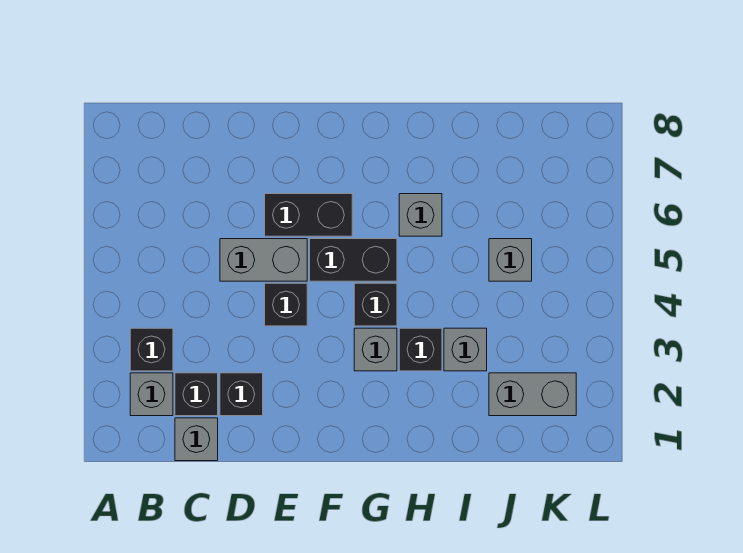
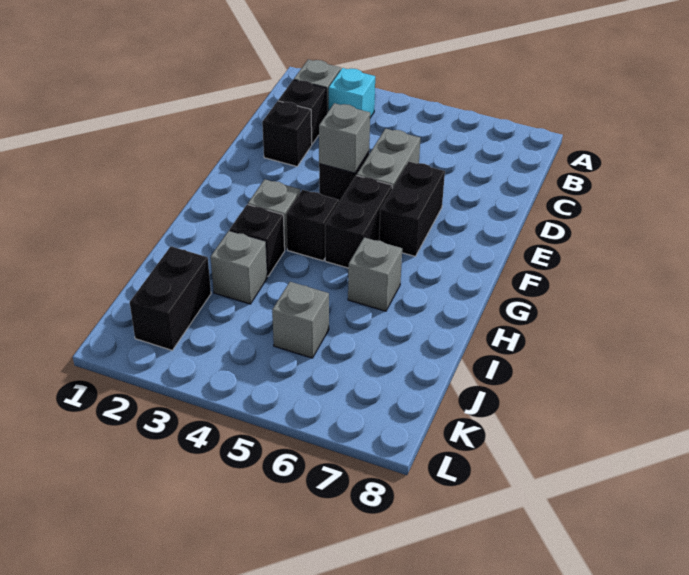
black 1x1 brick [130,328,173,371] -> cyan 1x1 brick [329,68,375,118]
grey 1x1 brick [175,418,218,461] -> grey 1x1 brick moved to [319,103,370,173]
grey 1x2 brick [489,373,576,416] -> black 1x2 brick [130,246,211,350]

